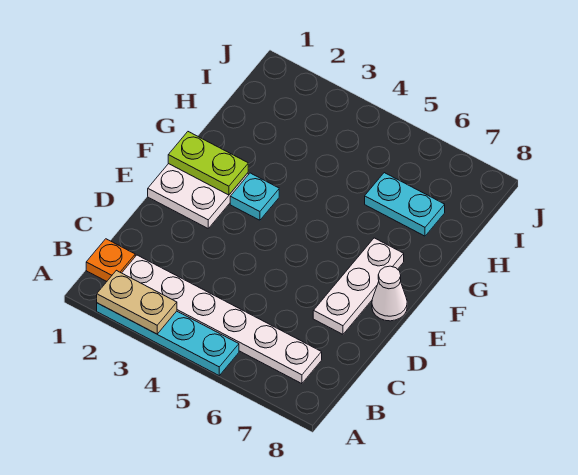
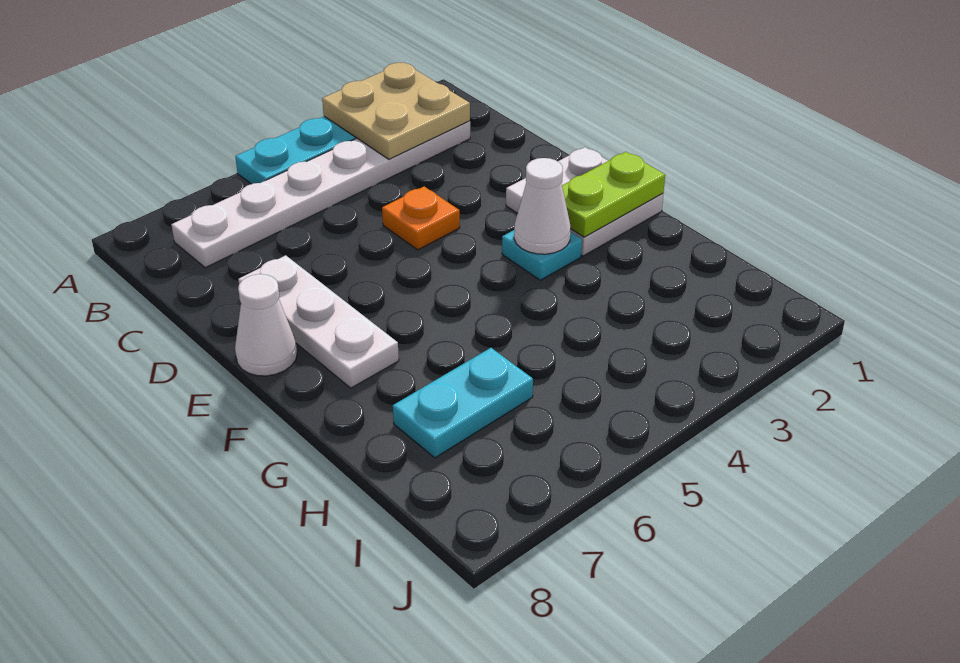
tan 1x2 plate [97,270,177,334] -> tan 2x2 plate [322,62,470,159]
orange 1x1 plate [86,239,135,281] -> orange 1x1 plate moved to [382,186,460,250]
none -> white 1x1 cone [514,158,571,254]

